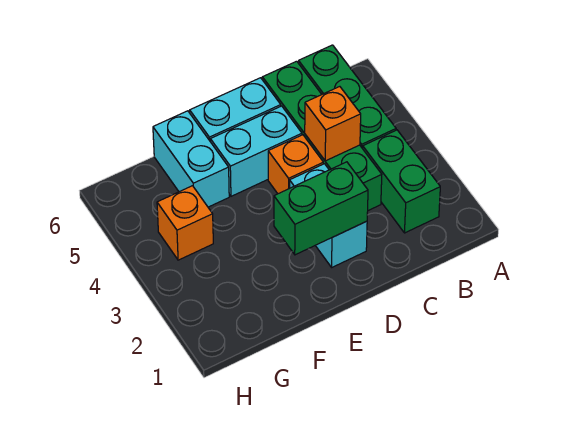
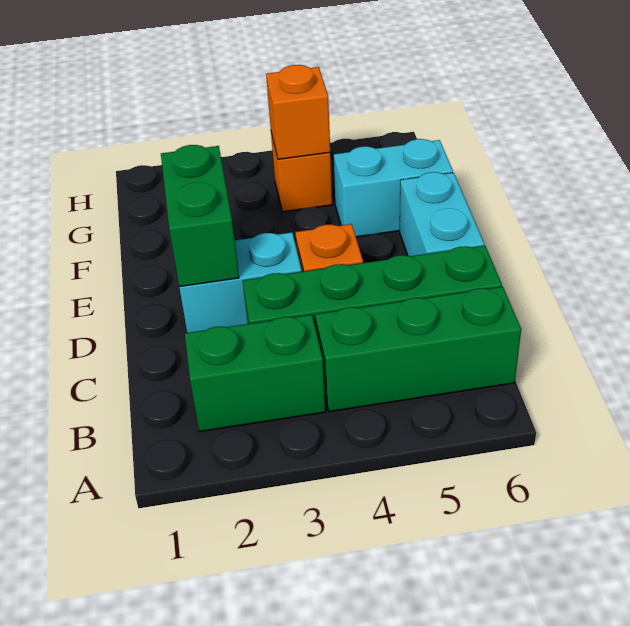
orange 1x1 brick [305,87,361,161] -> orange 1x1 brick moved to [266,65,330,159]
cyan 1x2 brick [210,106,302,196] -> none

